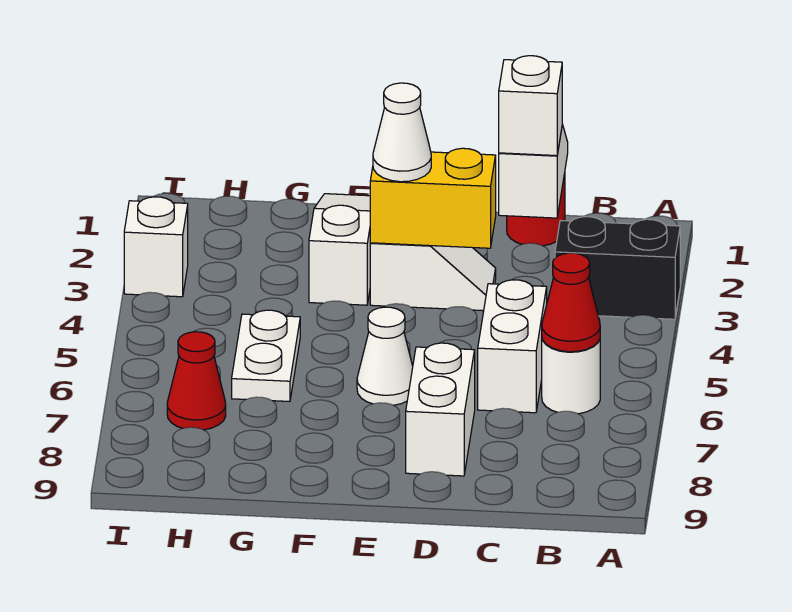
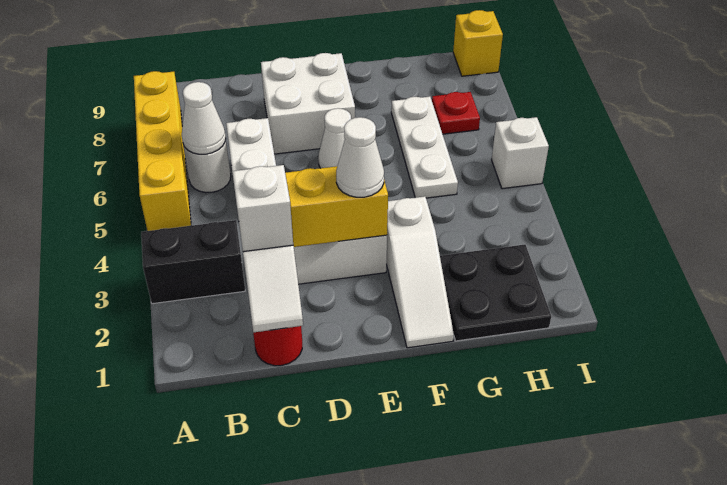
none -> yellow 1x4 brick [134,71,191,231]
red 1x1 cone [542,253,600,352] -> white 1x1 cone [182,82,226,154]
white 1x2 brick [406,343,475,476] -> white 2x2 brick [261,53,355,154]
none -> black 2x2 plate [440,245,551,341]
white 1x2 plate [232,310,300,401] -> white 1x3 plate [391,96,458,198]
red 1x1 cone [167,332,226,430] -> red 1x1 plate [432,92,480,134]
white 1x1 brick [124,197,188,297] -> white 1x1 brick moved to [492,117,549,189]
none -> yellow 1x1 brick [453,10,503,76]

